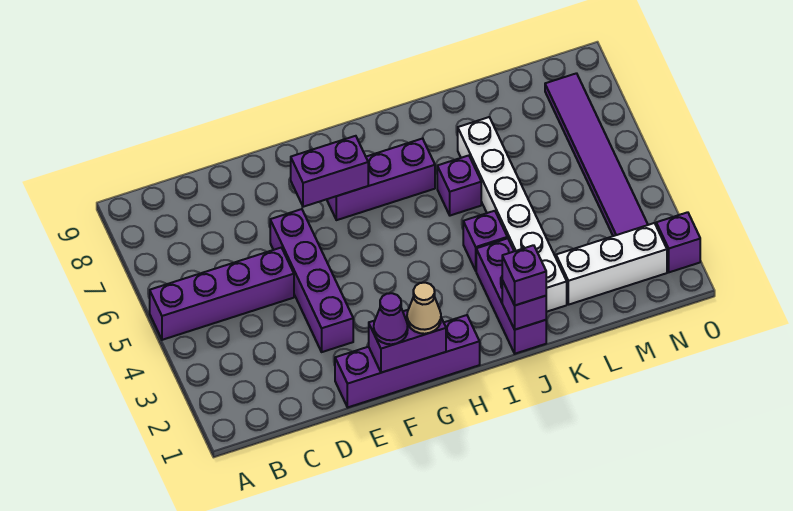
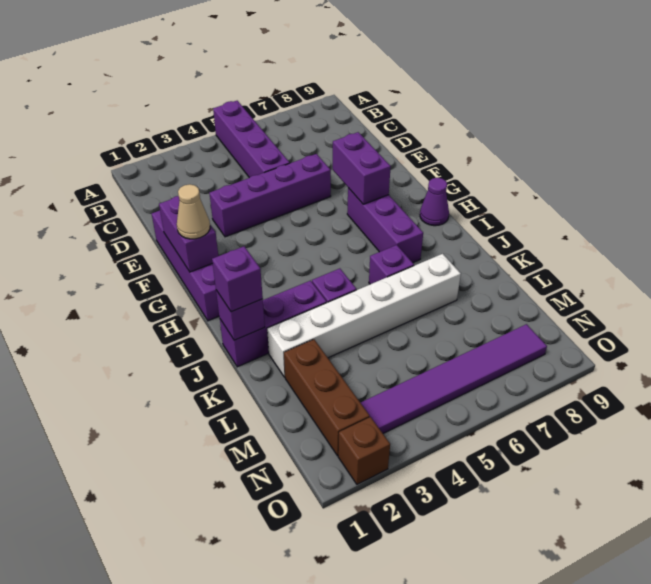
purple 1x1 cone [374,293,408,344] -> purple 1x1 cone moved to [420,178,449,226]
white 1x3 brick [556,223,667,305] -> brown 1x3 brick [284,339,370,456]
purple 1x1 brick [656,212,700,272] -> brown 1x1 brick [338,417,390,484]

